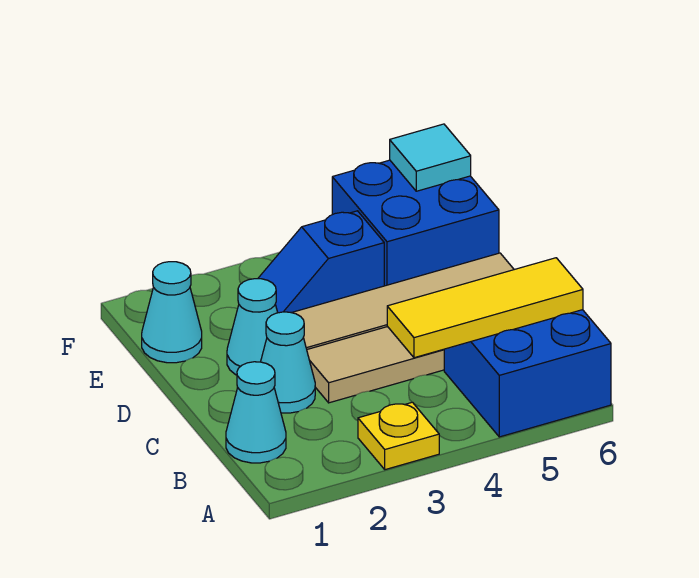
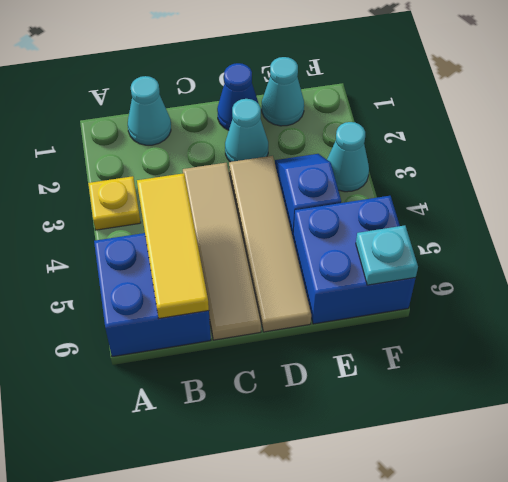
cyan 1x1 cone [261,312,315,413] -> cyan 1x1 cone moved to [327,122,369,192]
none -> blue 1x1 cone [217,63,259,130]
cyan 1x1 tile [390,124,471,191] -> cyan 1x1 plate [356,225,418,285]

